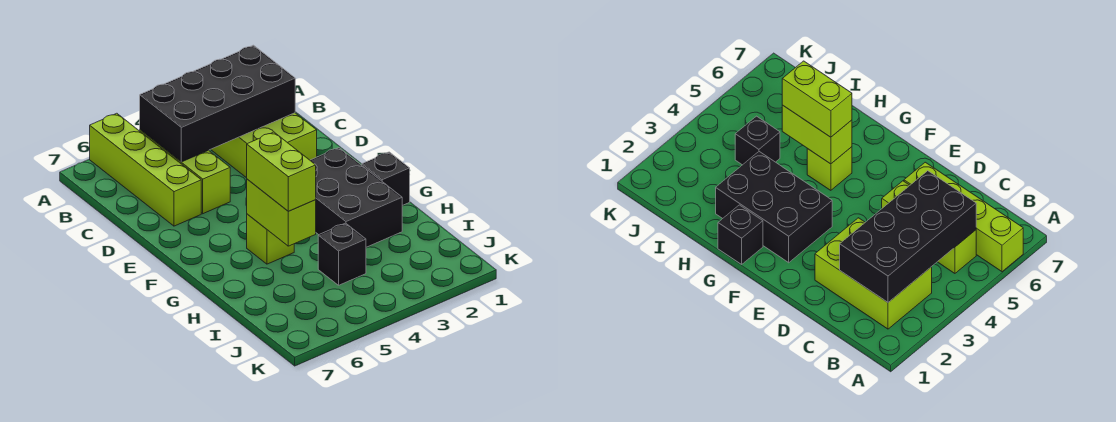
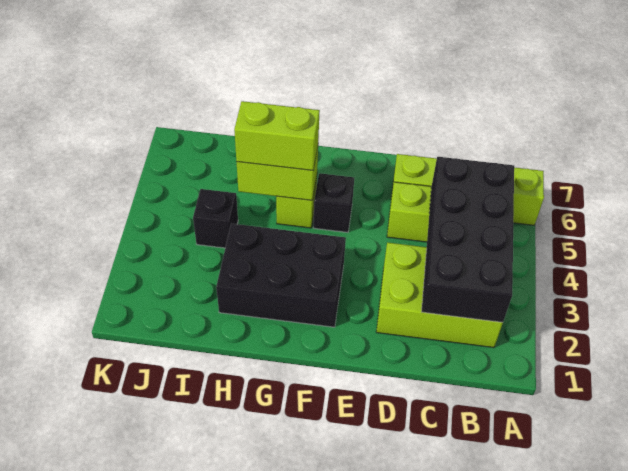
black 1x1 brick [362,152,410,206] -> black 1x1 brick moved to [313,173,354,232]

